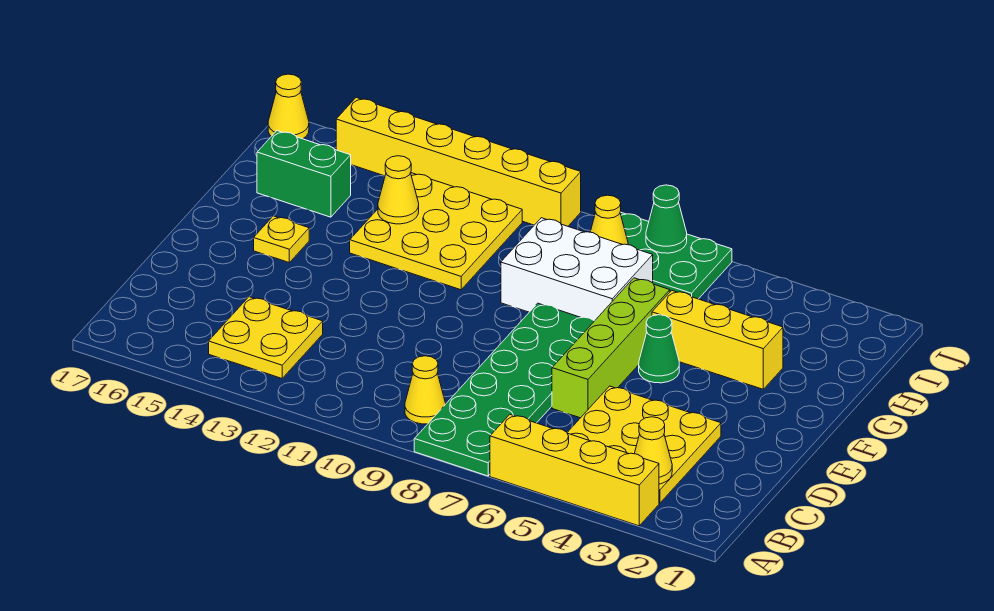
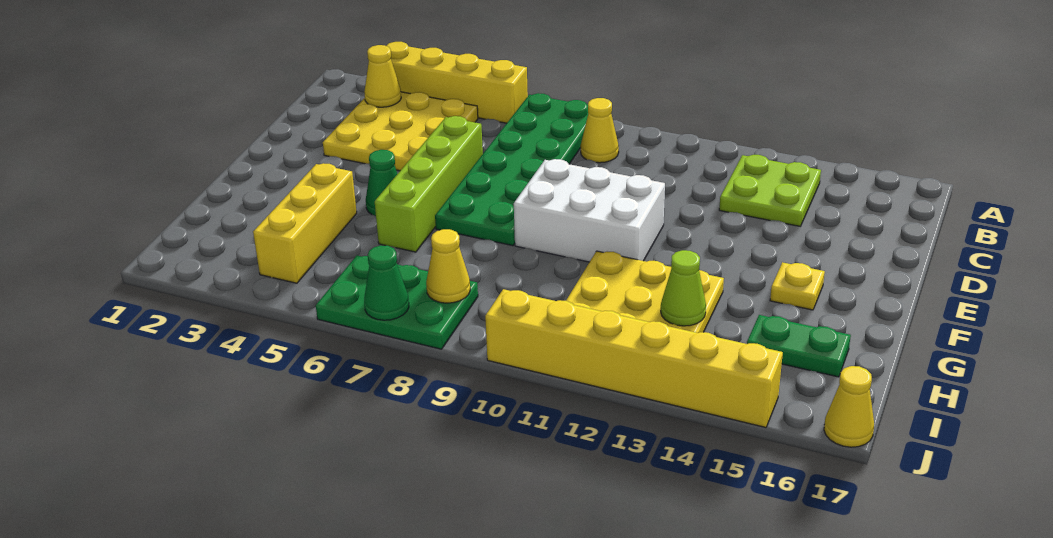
yellow 2x2 plate [209,297,323,378] -> lime 2x2 plate [719,155,821,226]
yellow 1x3 brick [652,290,783,389] -> yellow 1x3 brick turned to [253,163,357,283]
white 2x3 brick [501,218,653,321] -> white 2x3 brick moved to [514,159,665,262]
yellow 1x1 cone [378,156,419,224] -> lime 1x1 cone [661,250,706,326]
green 1x2 brick [257,131,351,217] -> green 1x2 plate [747,315,851,377]

